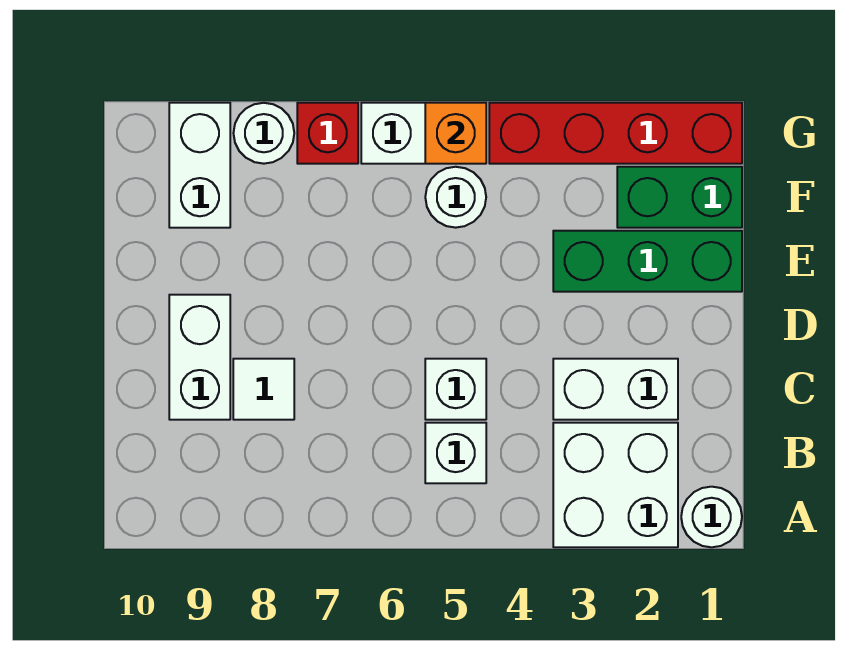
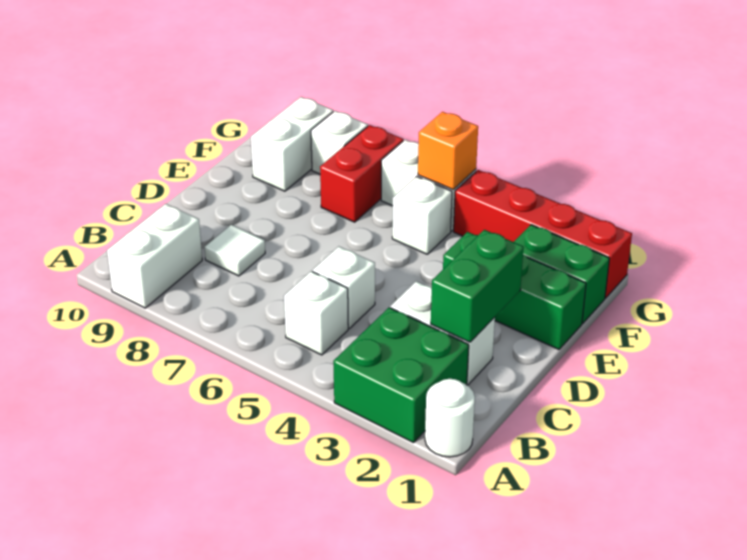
white 2x2 brick [553,423,678,547] -> green 2x2 brick [333,308,469,443]
none -> green 1x2 brick [431,230,524,342]
white 1x2 brick [169,295,230,420] -> white 1x2 brick moved to [107,204,202,308]
white 1x1 round brick [425,167,486,228] -> white 1x1 brick [392,177,452,254]
red 1x1 brick [297,103,358,164] -> red 1x2 brick [320,125,403,222]
white 1x1 round brick [234,103,294,164] -> white 1x1 brick [311,111,368,174]

